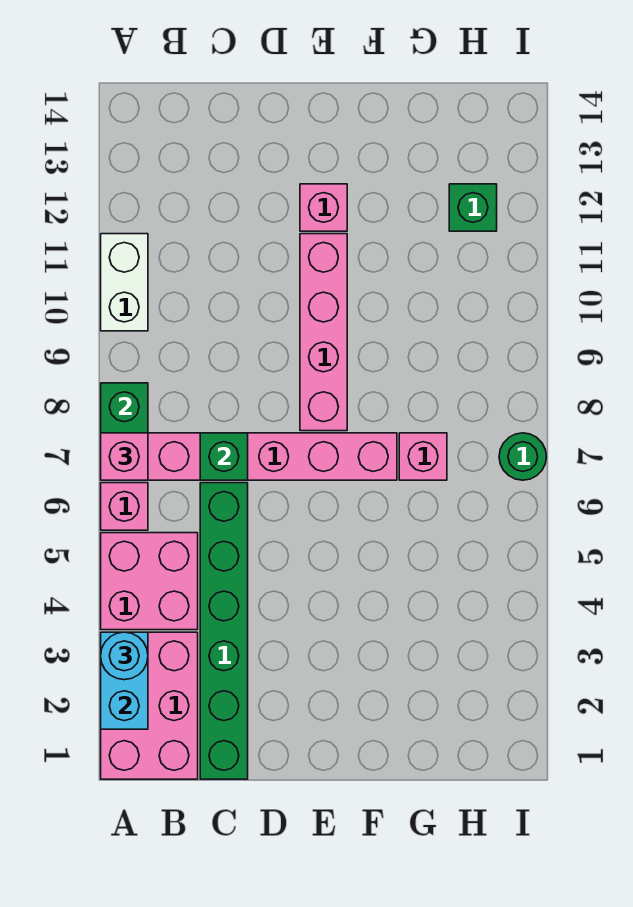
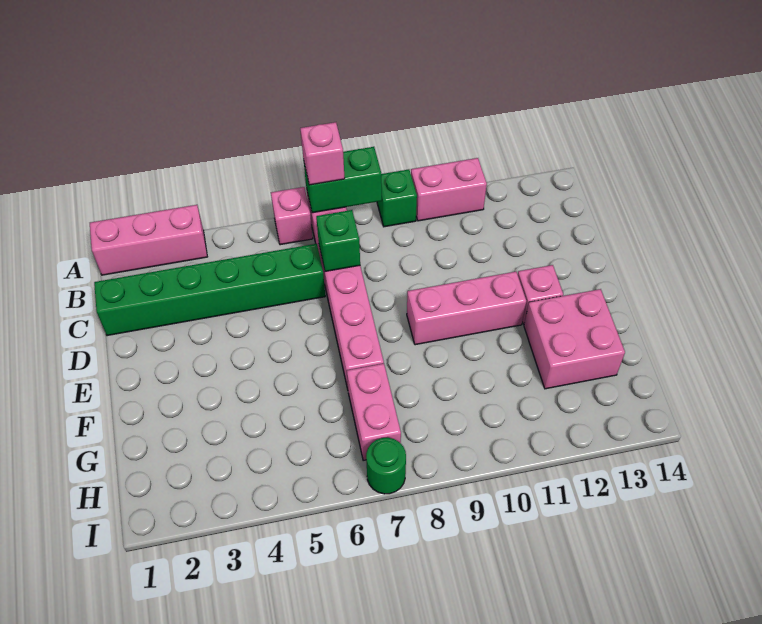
pink 2x3 brick [101,632,198,779] -> pink 1x3 brick [90,205,207,275]
cyan 1x2 brick [101,632,148,729] -> none
cyan 1x1 round brick [101,632,148,680] -> none
pink 2x2 brick [101,533,198,630] -> pink 2x2 brick moved to [524,289,625,389]
white 1x2 brick [101,234,148,331] -> pink 1x2 brick [411,158,487,221]
pink 1x4 brick [300,234,347,431] -> pink 1x3 brick [407,272,526,345]
pink 1x1 brick [399,433,447,480] -> pink 1x2 brick [347,364,401,461]
green 1x1 brick [449,184,497,231] -> green 1x1 brick moved to [377,169,417,227]

